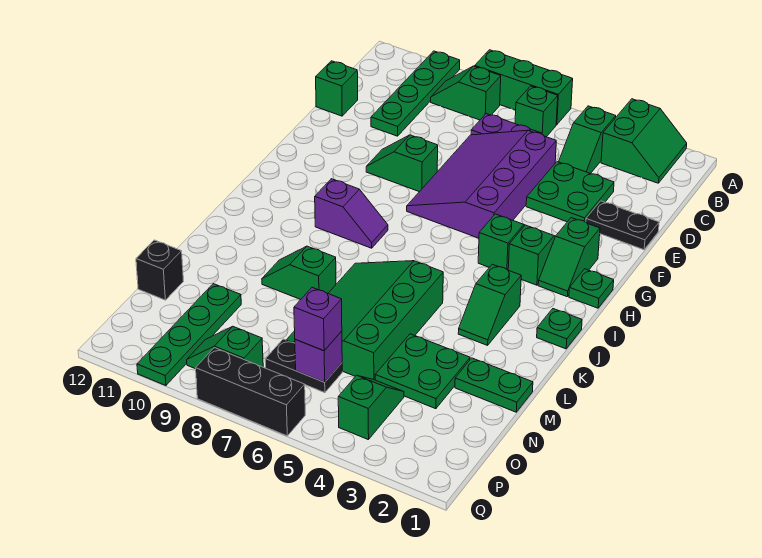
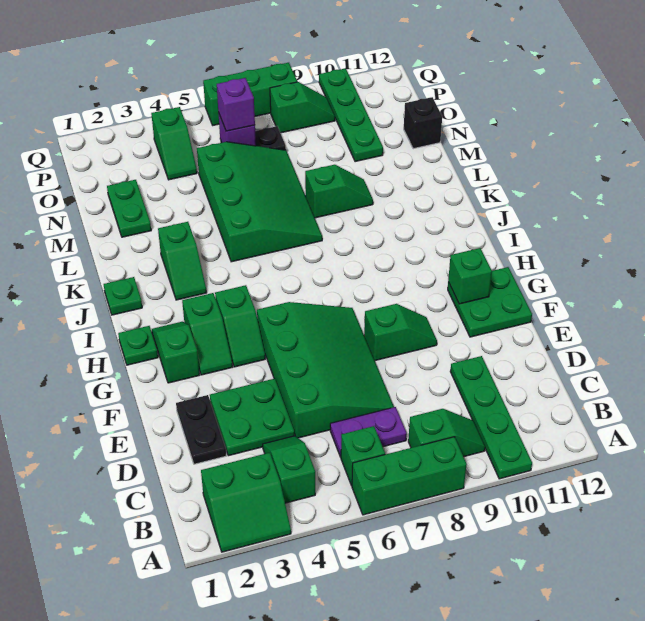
green 2x2 slope [601,99,687,183] -> green 2x2 slope turned to [201,453,291,552]
purple 3x4 slope [407,130,556,238] -> green 3x4 slope [257,302,394,438]
green 1x1 brick [316,61,358,116] -> green 1x1 brick moved to [448,248,492,304]
black 1x2 plate [586,201,659,250] -> black 1x2 plate turned to [176,395,226,464]
purple 1x2 slope [315,179,388,248] -> none
green 1x2 slope [458,264,521,345] -> green 1x2 slope turned to [158,222,206,300]
green 1x2 plate [455,358,533,412] -> green 1x2 plate turned to [107,180,151,237]
green 2x2 plate [375,334,470,409] -> green 2x2 plate moved to [448,267,532,337]
black 1x3 brick [196,348,305,436] -> green 1x3 brick [203,63,297,125]

